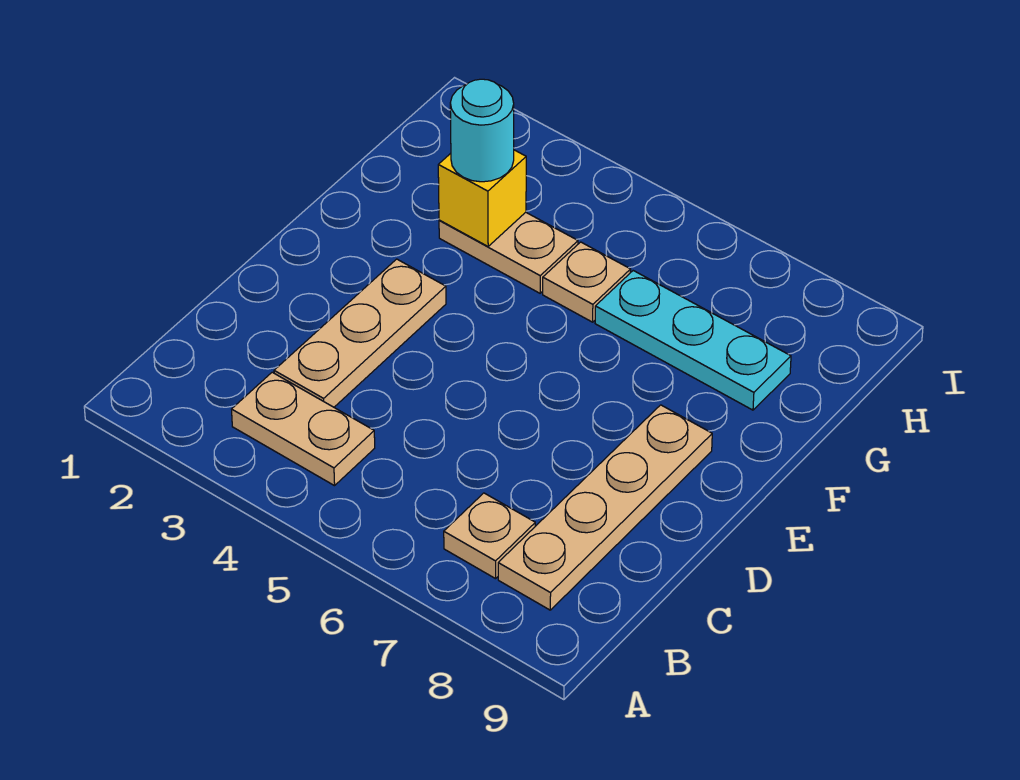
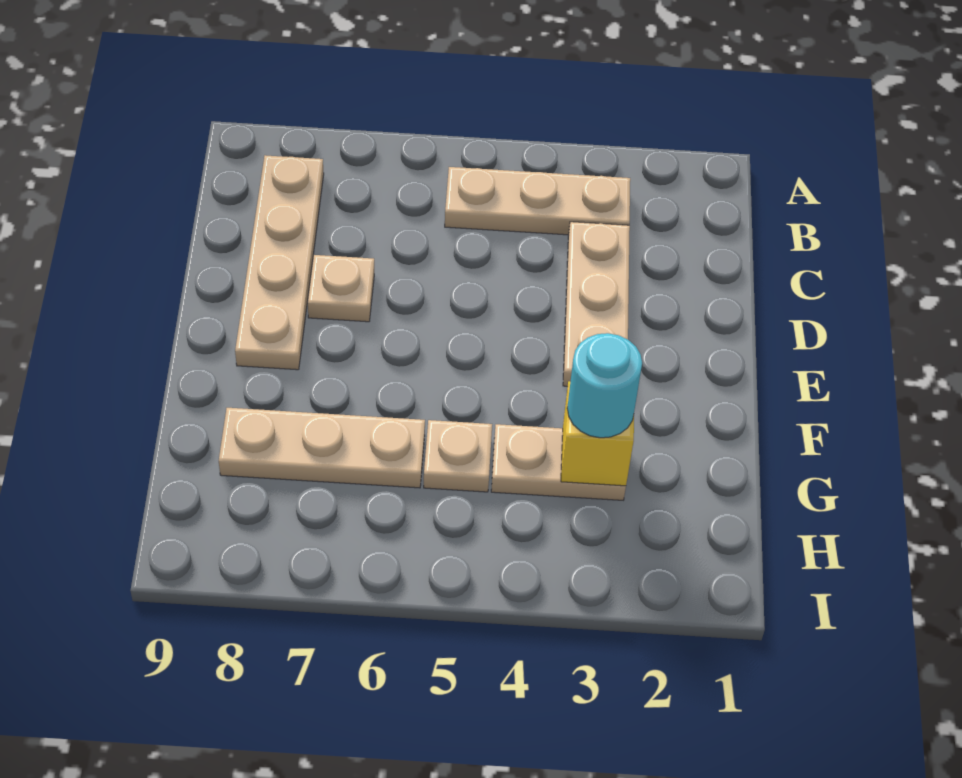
tan 1x2 plate [232,372,375,486] -> tan 1x3 plate [445,167,630,235]
tan 1x1 plate [444,493,535,579] -> tan 1x1 plate moved to [308,255,374,322]
cyan 1x3 plate [595,271,791,410] -> tan 1x3 plate [219,408,425,488]

